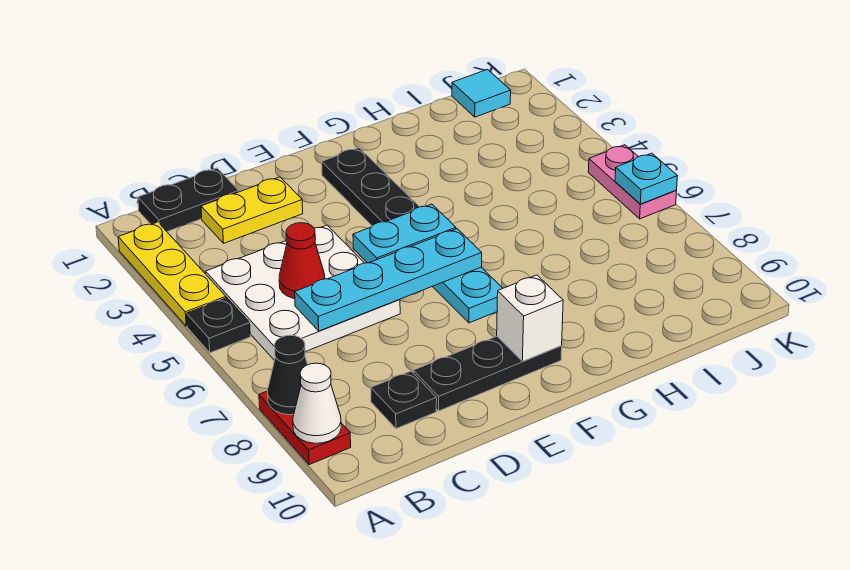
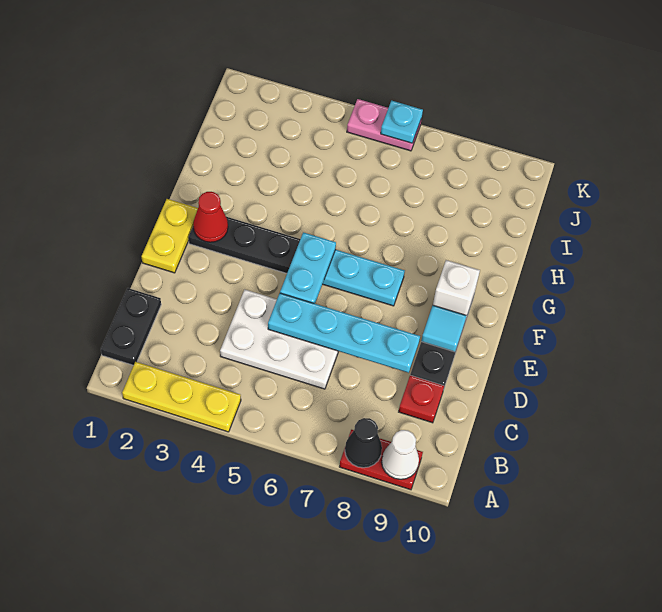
black 1x1 plate [187,298,250,353] -> none
white 3x3 plate [206,225,400,360] -> white 2x3 plate [220,290,339,389]
yellow 1x2 plate [201,177,303,243] -> yellow 1x2 plate moved to [142,199,198,273]
red 1x1 cone [279,223,325,299] -> red 1x1 cone moved to [193,192,228,242]
cyan 1x4 plate [295,229,482,331] -> cyan 1x4 plate turned to [268,293,420,373]
black 1x1 plate [371,371,437,429] -> red 1x1 plate [399,375,444,423]
cyan 1x1 tile [452,69,511,117] -> cyan 1x1 tile moved to [421,305,467,352]

